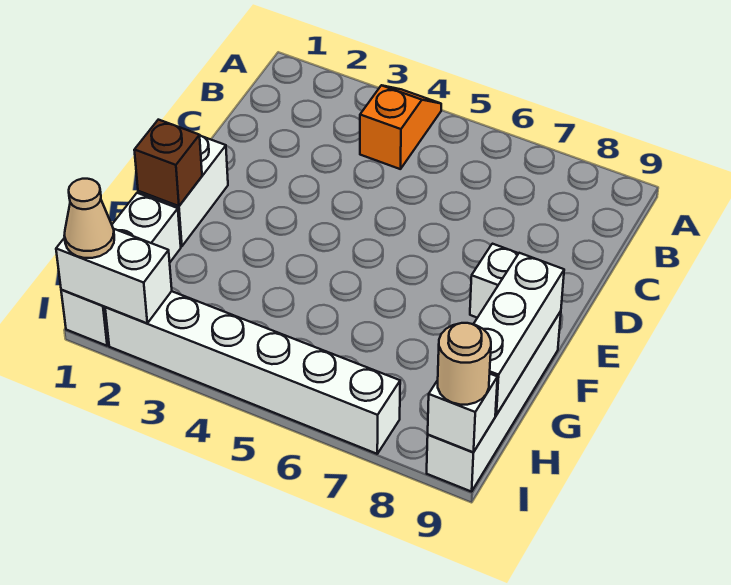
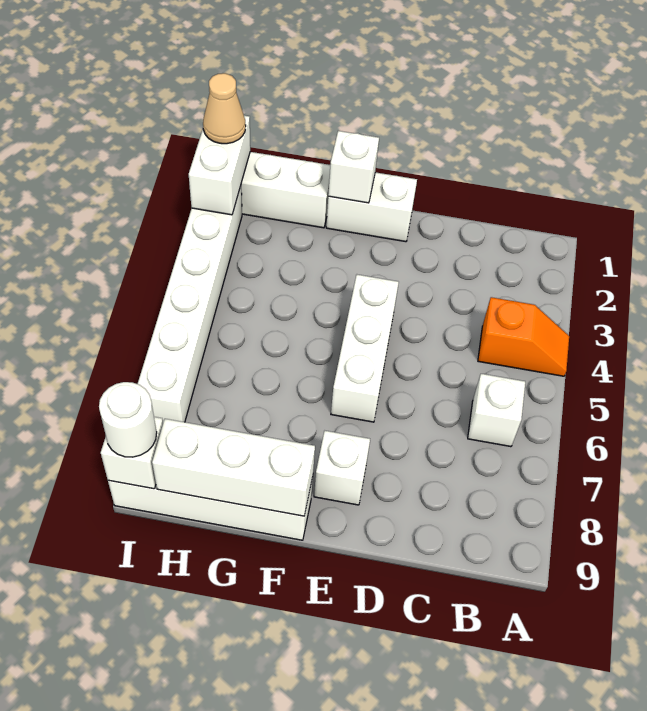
none -> white 1x1 brick [468,374,525,447]
none -> white 1x3 brick [331,275,399,422]
brown 1x1 brick [134,120,202,206] -> white 1x1 brick [328,131,379,203]
tan 1x1 round brick [438,323,491,405] -> white 1x1 round brick [99,382,157,457]

